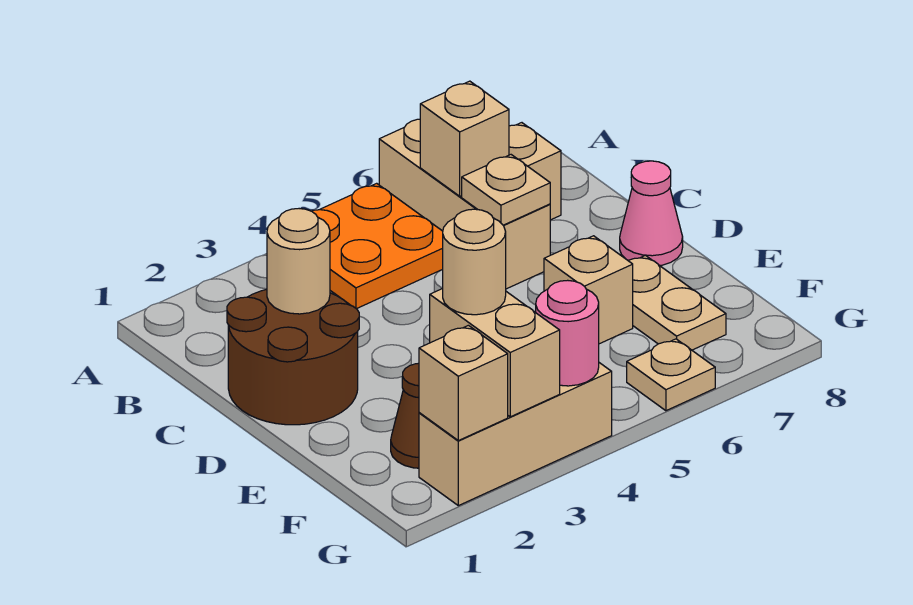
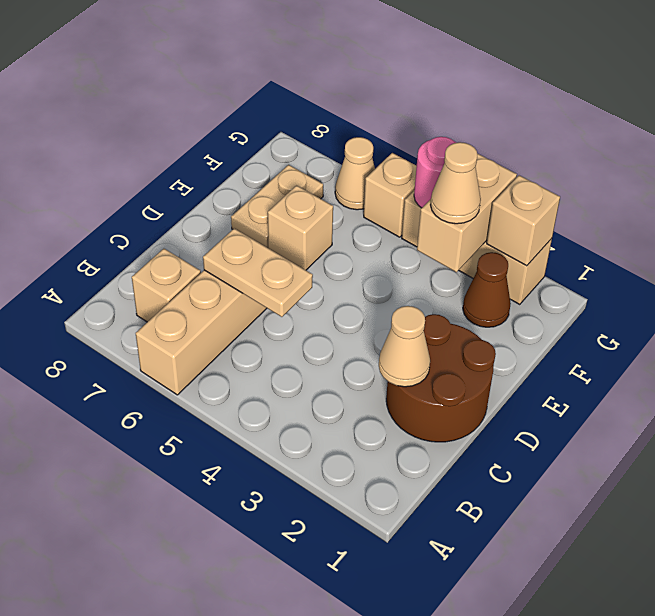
orange 2x2 plate [312,183,443,309] -> none
tan 1x1 brick [420,81,509,196] -> tan 1x1 brick moved to [364,153,417,237]
tan 1x1 round brick [267,209,330,314] -> tan 1x1 cone [379,306,430,387]
tan 1x1 plate [462,155,550,225] -> tan 1x2 plate [203,228,313,317]
pink 1x1 cone [620,161,683,266] -> none
tan 1x1 round brick [442,209,506,315] -> tan 1x1 cone [431,142,481,224]
tan 1x1 plate [627,339,715,411] -> tan 1x1 cone [335,137,375,210]

